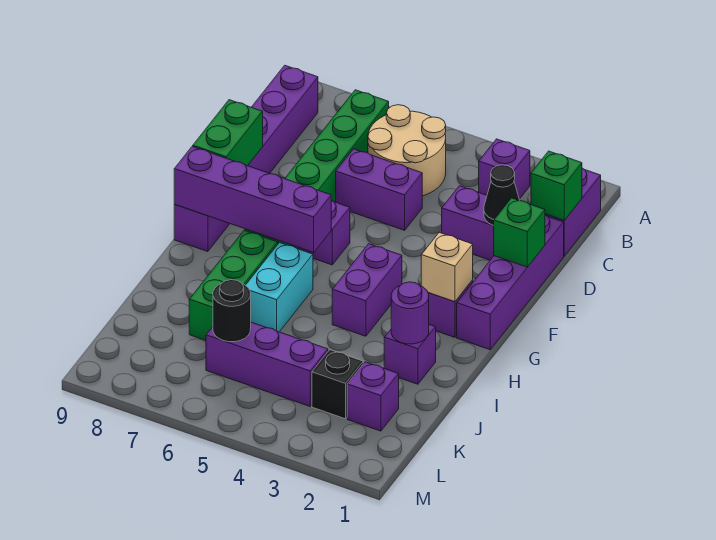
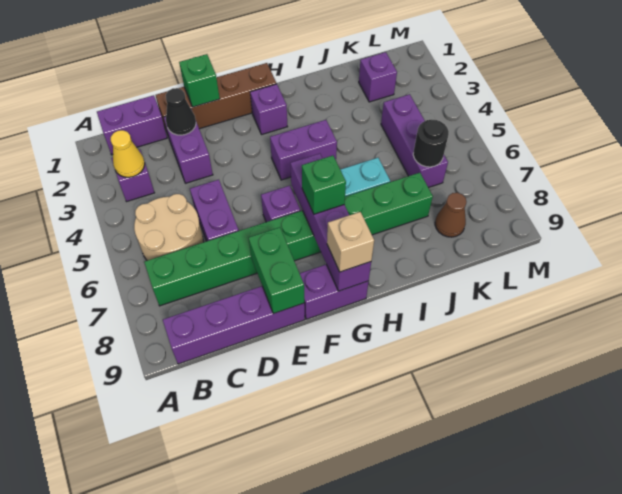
none -> yellow 1x1 cone [111,130,145,177]
green 1x1 brick [531,151,582,220] -> green 1x1 brick moved to [302,156,346,214]
purple 1x4 brick [457,215,564,350] -> brown 1x4 brick [156,63,276,135]
green 1x2 brick [193,100,263,166] -> green 1x2 brick turned to [249,227,304,314]
tan 1x1 brick [421,233,473,302] -> tan 1x1 brick moved to [327,212,374,272]
purple 1x1 brick [384,325,436,384] -> none
purple 1x1 round brick [391,282,429,344] -> none
black 1x1 brick [312,350,363,419] -> none
none -> brown 1x1 cone [435,193,466,237]

